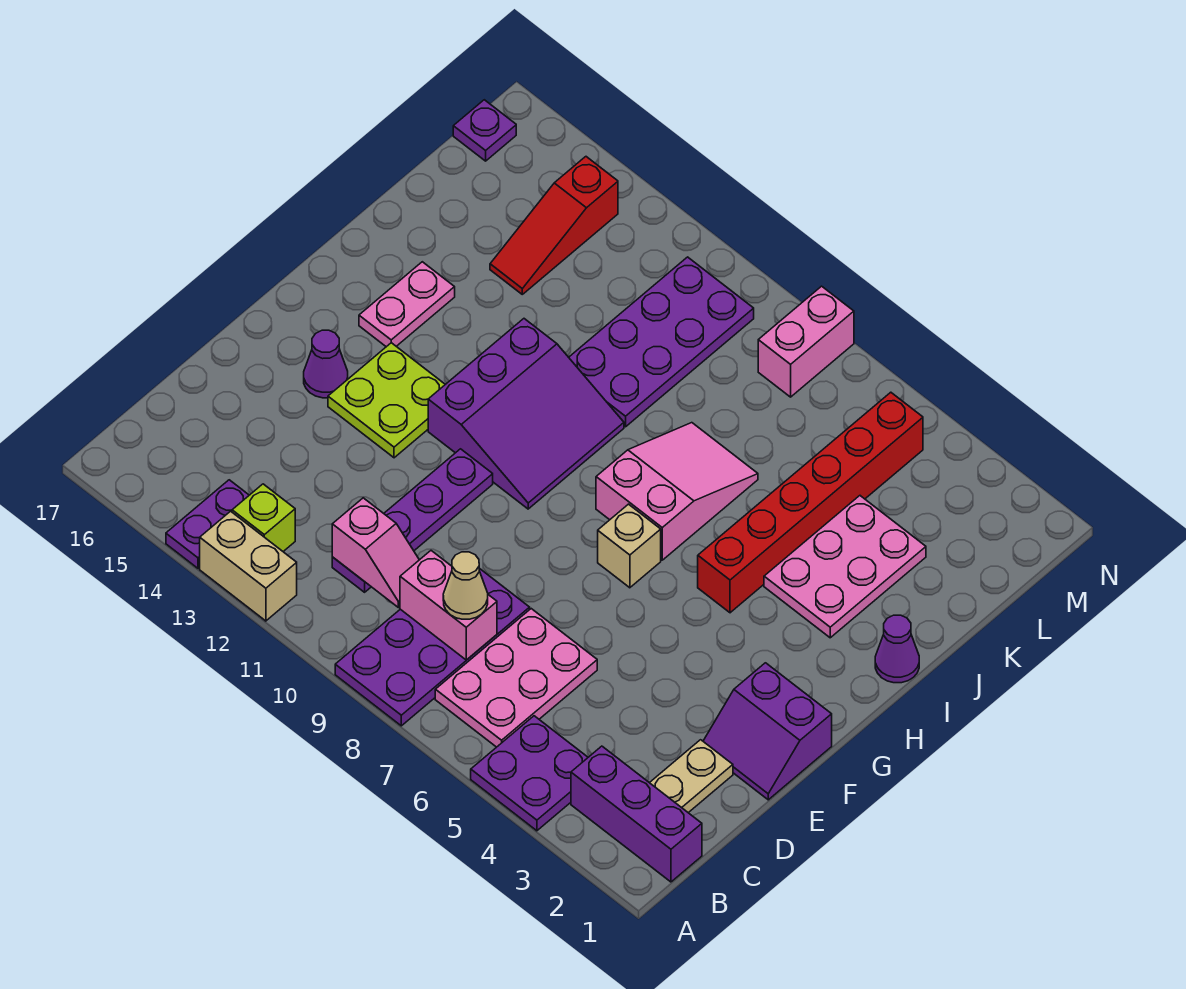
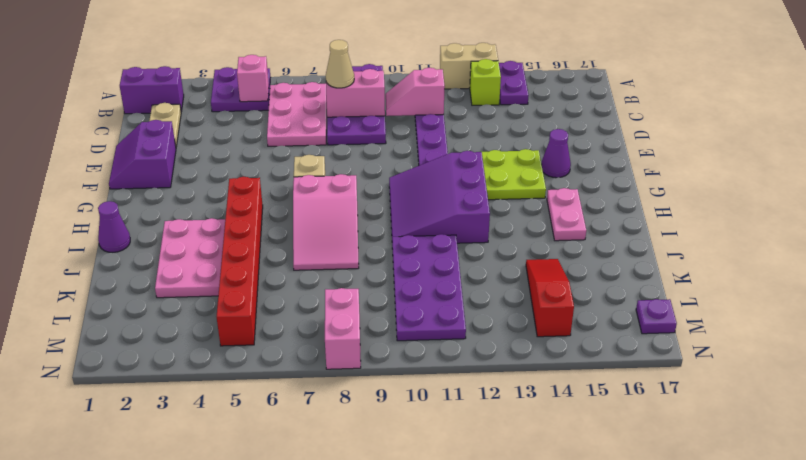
purple 1x3 brick [571,746,702,882] -> purple 1x2 brick [120,66,184,114]
none -> pink 1x1 brick [237,55,269,102]
purple 2x2 slope [703,663,832,800] -> purple 2x2 slope turned to [109,120,176,189]

